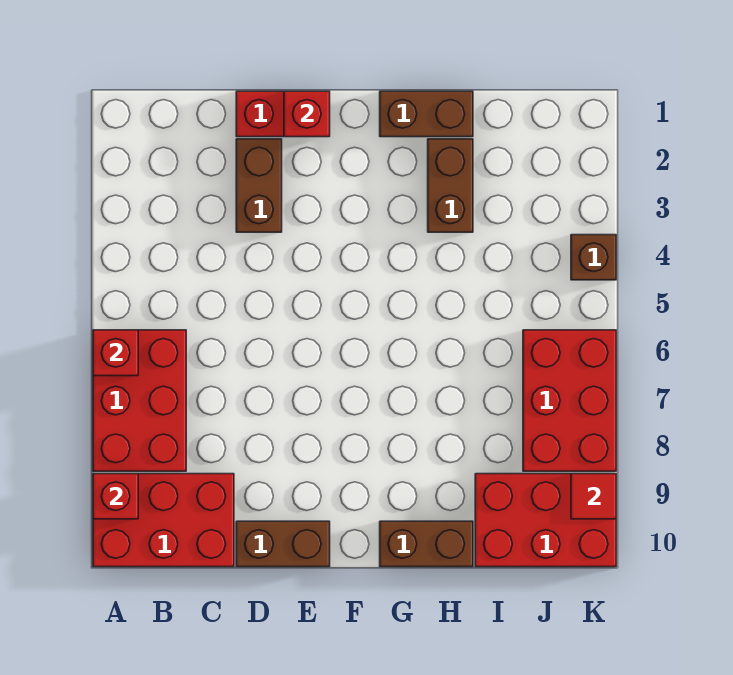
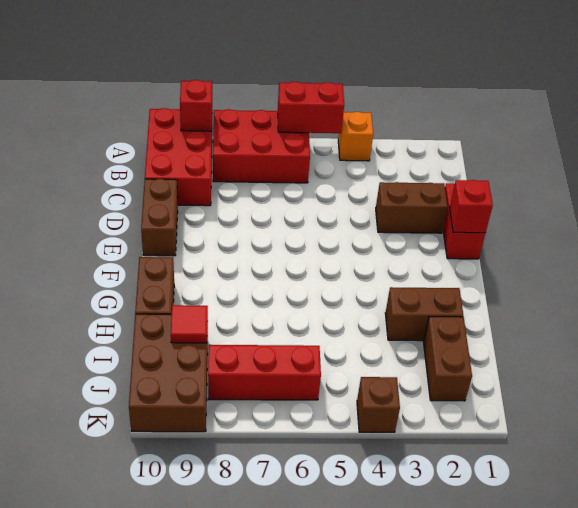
none -> orange 1x1 brick [338,112,373,161]
red 1x1 brick [93,330,138,376] -> red 1x2 brick [278,82,344,133]
brown 1x2 brick [380,91,473,137] -> brown 1x2 brick moved to [424,317,472,401]
red 2x3 brick [475,474,616,567] -> brown 2x3 brick [129,314,208,432]
red 2x3 brick [523,330,616,471] -> red 1x3 brick [208,345,321,400]
red 1x1 tile [571,474,616,519] -> red 1x1 tile moved to [171,305,208,343]

